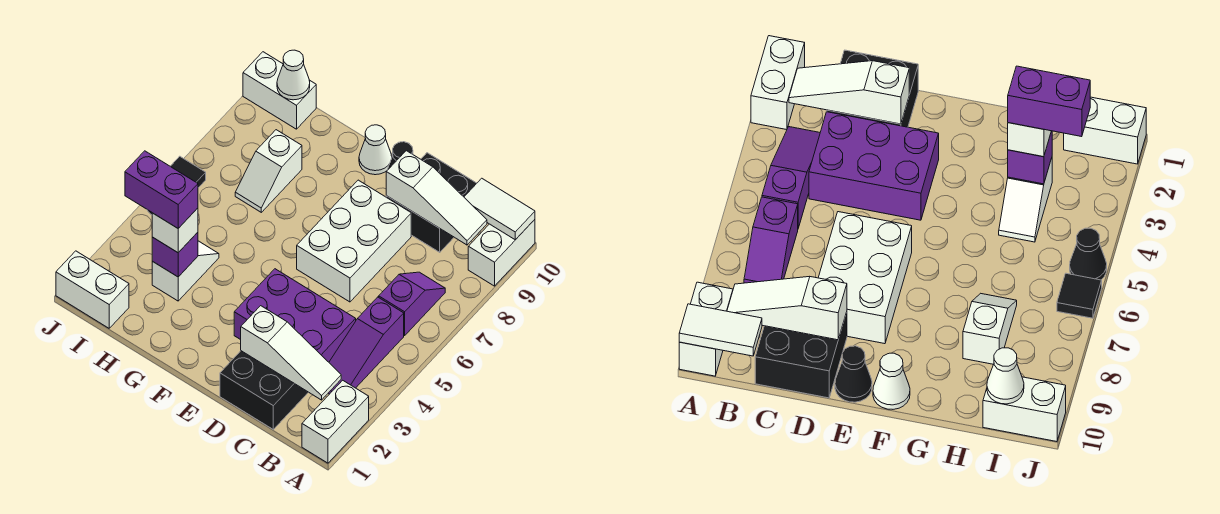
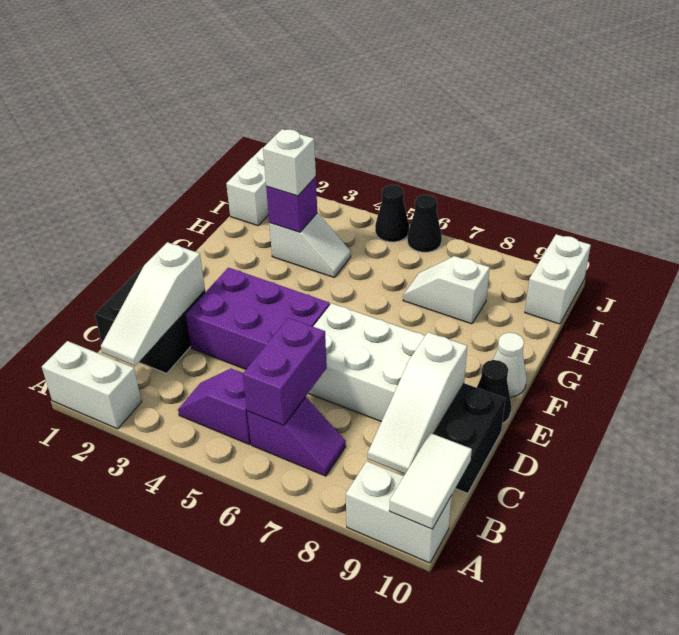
purple 1x3 slope [328,297,404,394] -> purple 1x2 slope [178,369,251,444]
purple 2x3 brick [234,269,356,362] -> purple 2x3 brick turned to [186,268,330,369]
purple 1x2 brick [125,151,198,228] -> purple 1x2 brick moved to [243,318,327,425]
white 1x1 cone [277,50,310,100] -> none
black 1x1 tile [170,156,206,188] -> black 1x1 cone [407,195,442,252]

